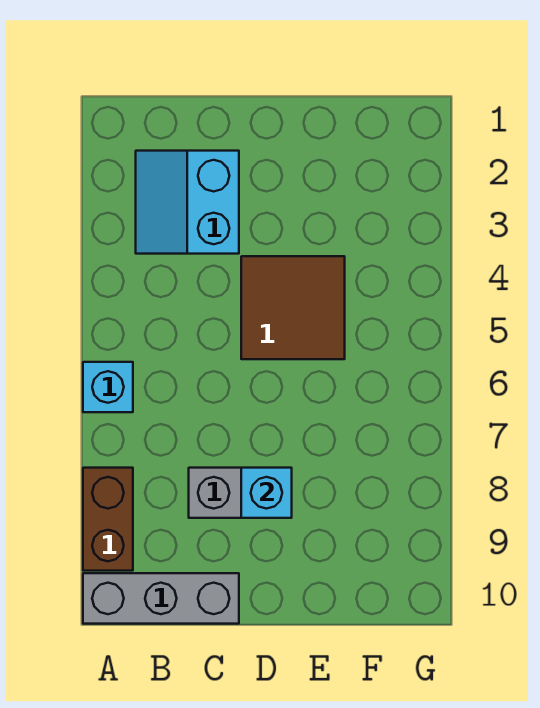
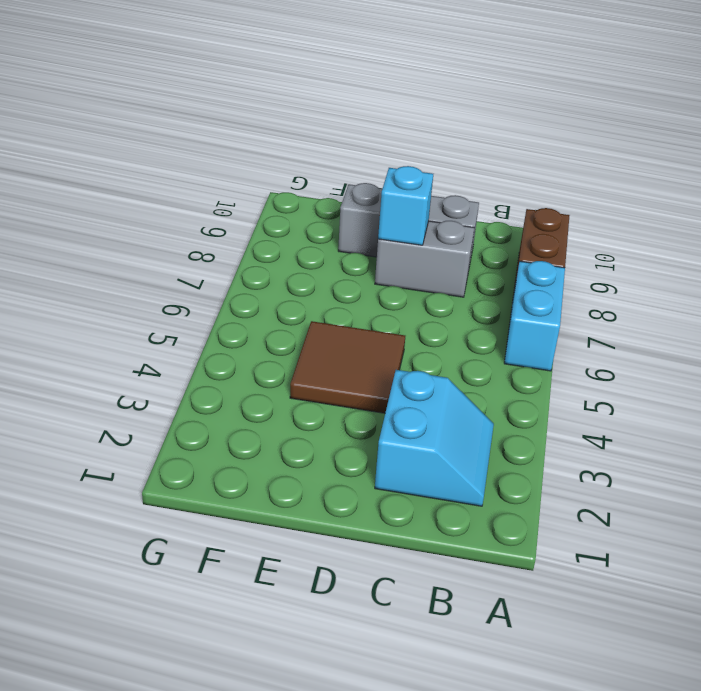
cyan 1x1 brick [83,362,133,412] -> cyan 1x2 brick [504,261,565,371]
grey 1x3 brick [83,573,239,624] -> grey 1x3 brick moved to [338,183,479,261]

